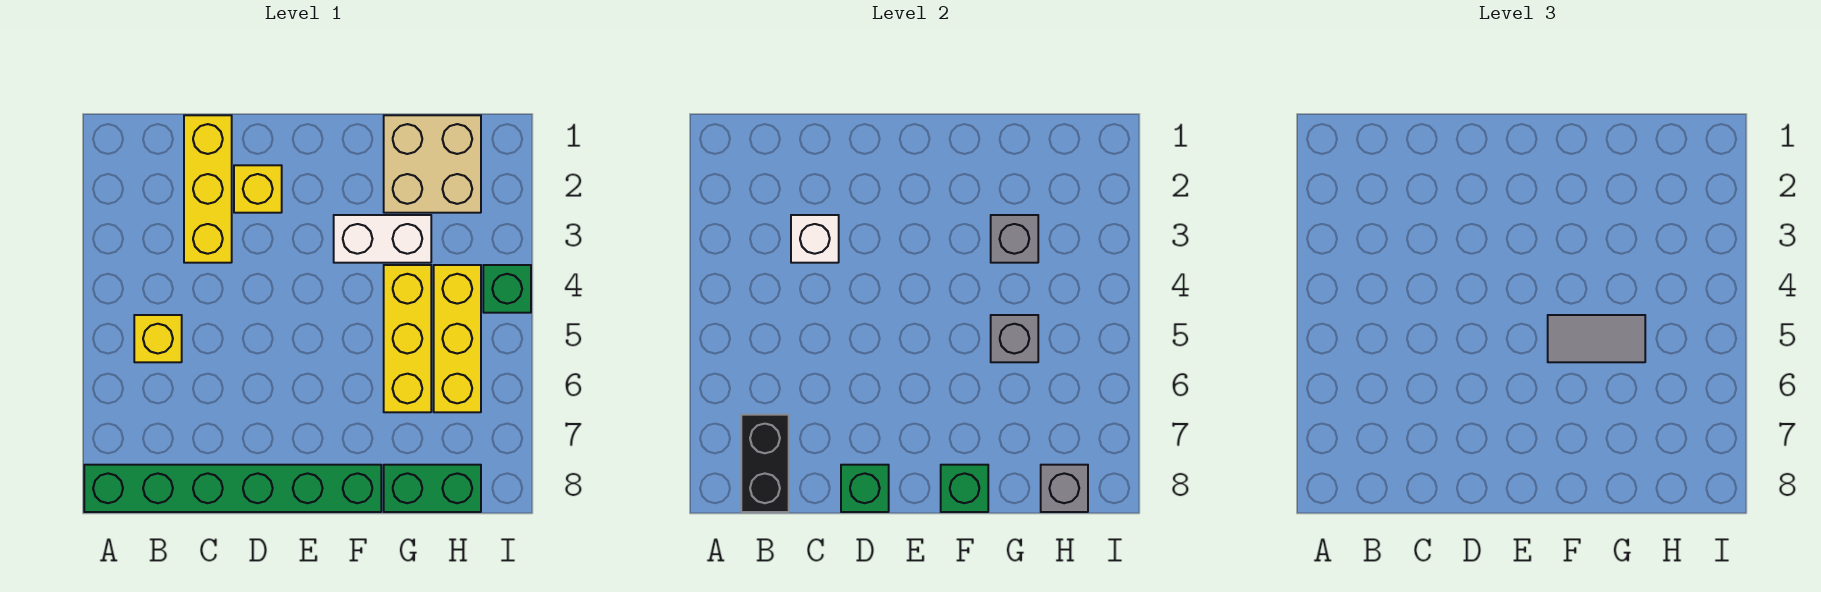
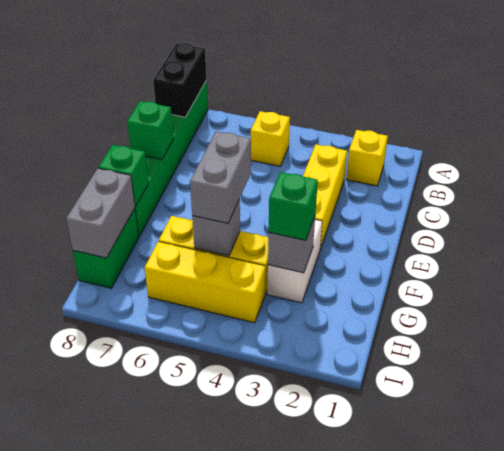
black 1x2 brick [741,415,789,512] -> black 1x2 brick turned to [153,43,207,117]
yellow 1x3 brick [184,115,232,263] -> yellow 1x3 brick turned to [303,144,347,249]
white 1x1 brick [791,215,839,263] -> none
yellow 1x1 brick [234,165,282,213] -> yellow 1x1 brick moved to [346,130,388,186]
grey 1x2 tile [1548,315,1645,362] -> grey 1x2 brick [190,132,251,223]
tan 2x2 brick [384,115,481,213] -> none
grey 1x1 brick [1041,465,1088,512] -> grey 1x2 brick [66,168,135,258]
green 1x1 brick [483,265,531,313] -> green 1x1 brick moved to [269,172,318,240]

